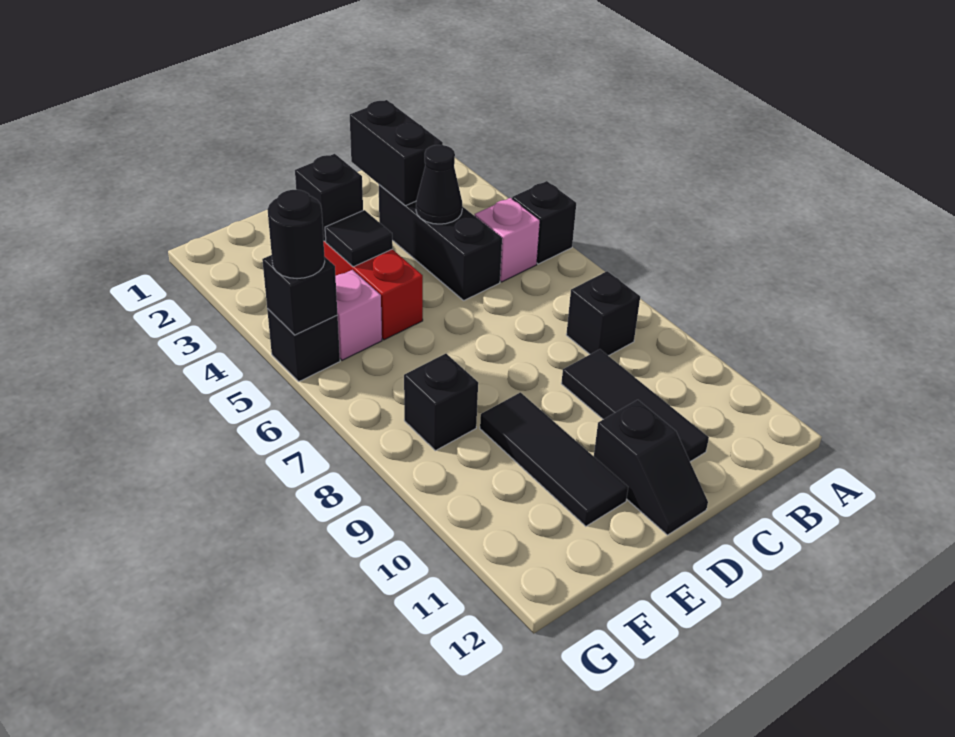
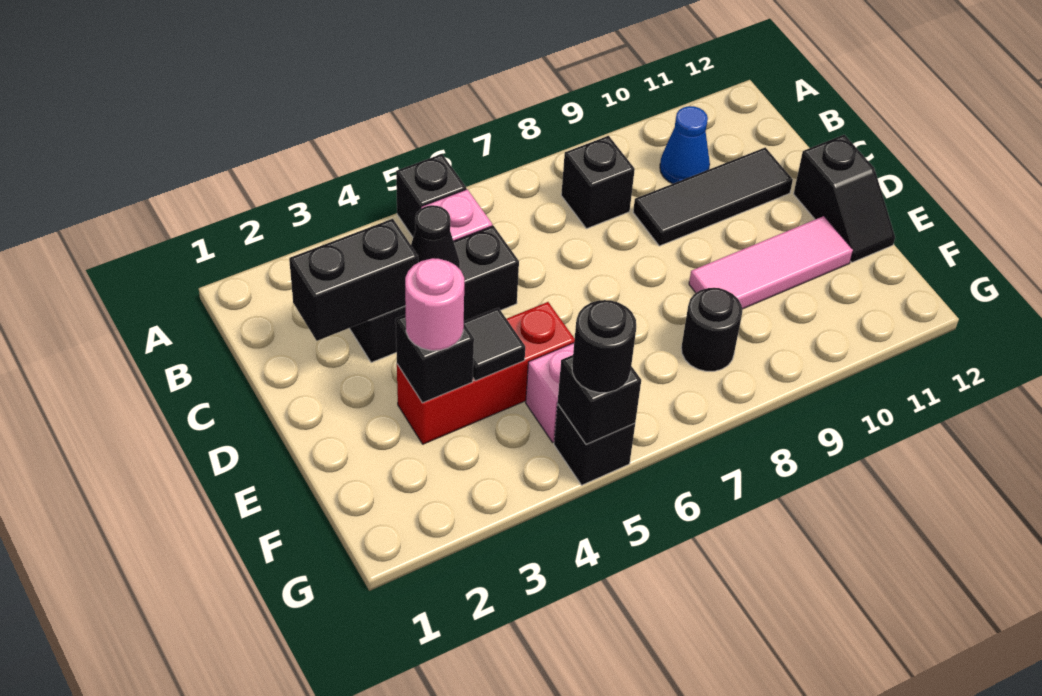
none -> blue 1x1 cone [660,106,710,184]
black 1x2 slope [594,400,708,535] -> black 1x2 slope turned to [794,135,895,262]
none -> pink 1x1 round brick [405,258,464,351]
black 1x3 tile [480,392,628,526] -> pink 1x3 tile [689,216,853,309]
black 1x1 brick [404,354,478,451] -> black 1x1 round brick [681,288,742,371]

